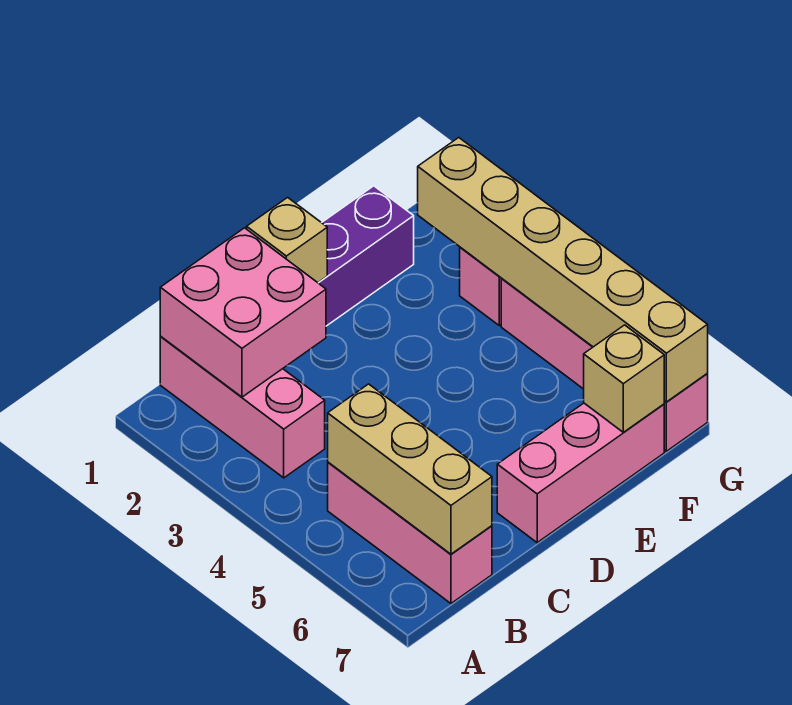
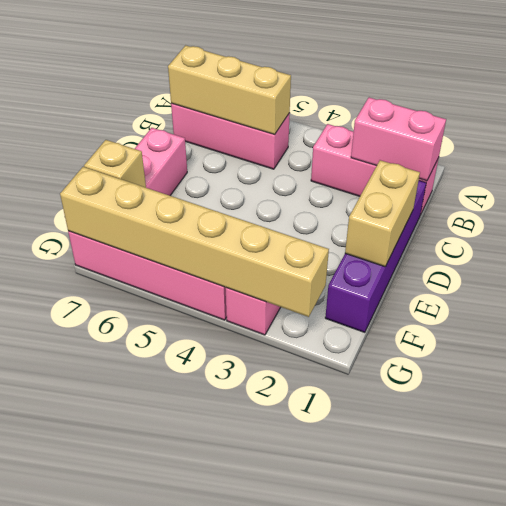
pink 2x2 brick [160,228,326,397] -> pink 1x2 brick [351,97,446,181]
tan 1x1 brick [247,197,327,283] -> tan 1x2 brick [345,160,420,267]

